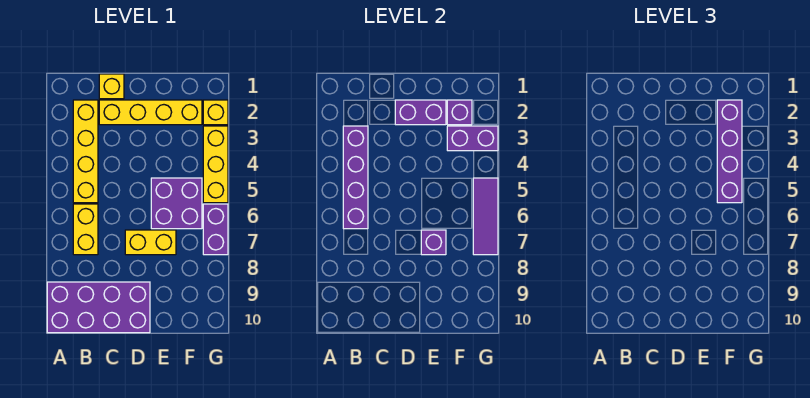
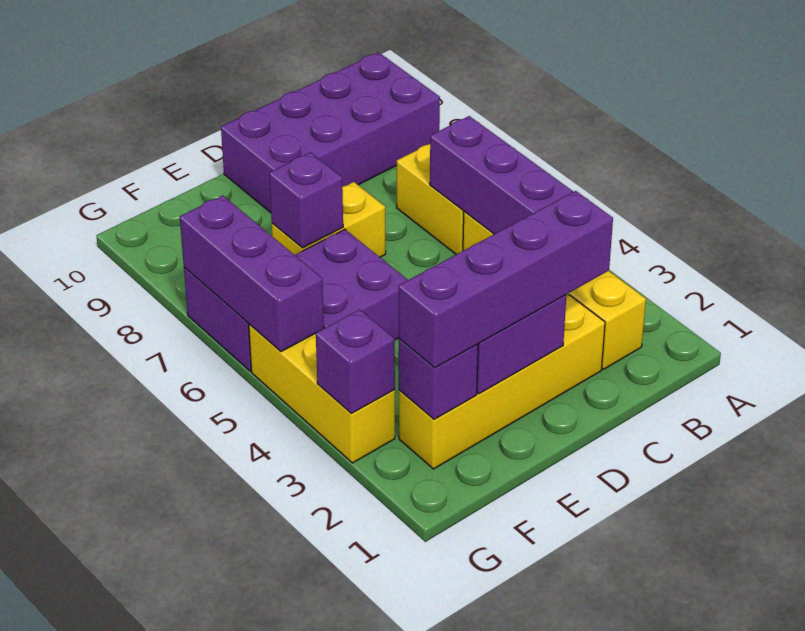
yellow 1x1 brick [99,74,124,99] -> none
purple 1x4 brick [717,100,742,203] -> purple 1x4 brick turned to [399,191,613,368]
purple 1x2 brick [447,126,498,151] -> purple 1x1 brick [316,310,395,413]
yellow 1x1 brick [203,100,228,125] -> none
purple 1x3 tile [473,178,498,255] -> purple 1x3 brick [180,195,324,352]

